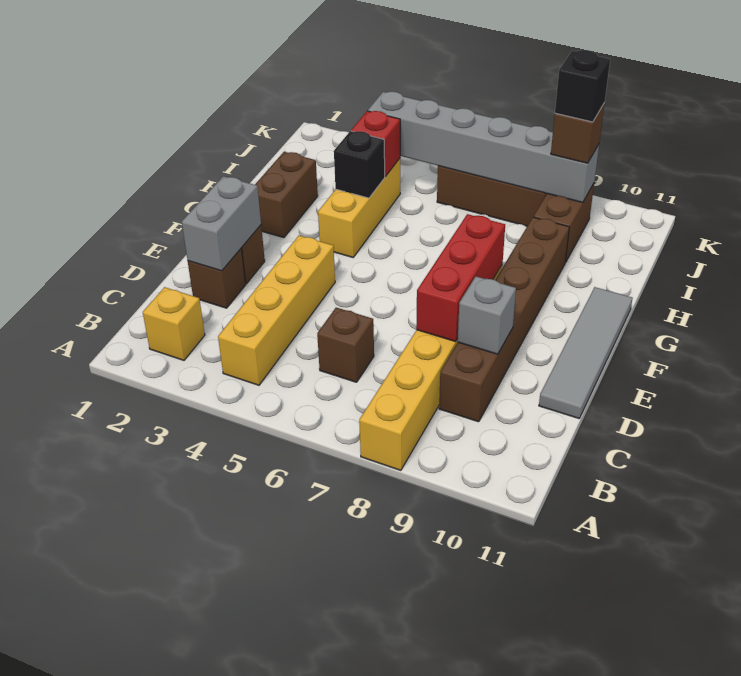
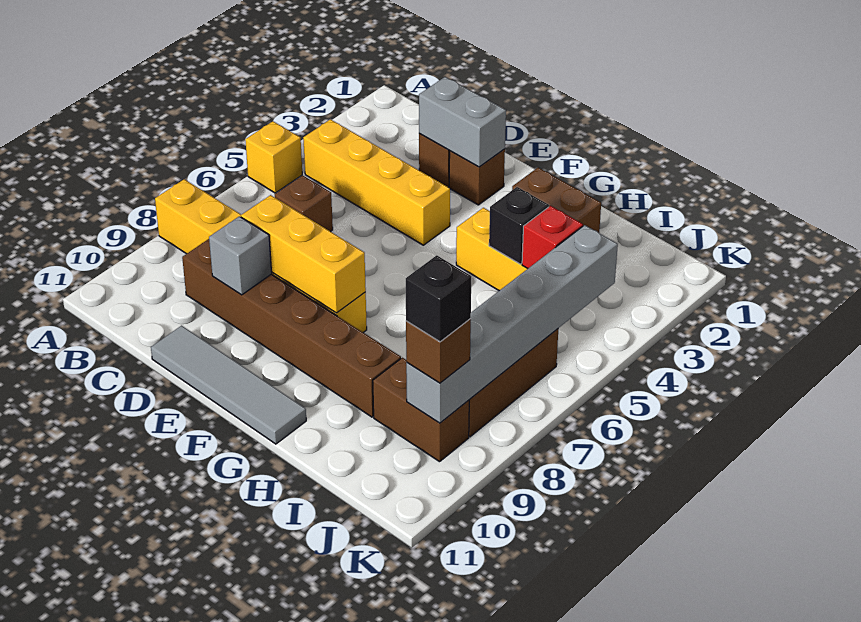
yellow 1x1 brick [143,287,205,360] -> yellow 1x1 brick moved to [245,121,302,193]
red 1x3 brick [416,214,505,341] -> yellow 1x3 brick [241,195,366,313]

